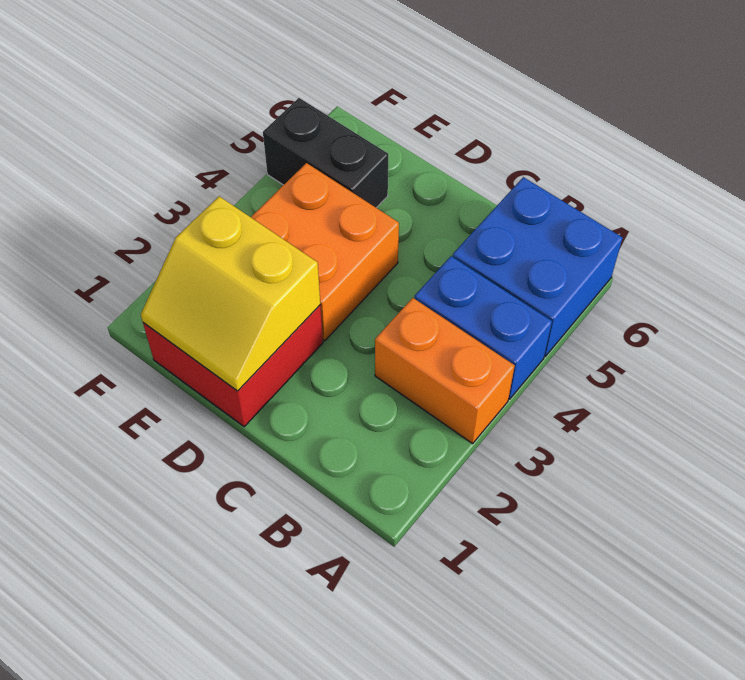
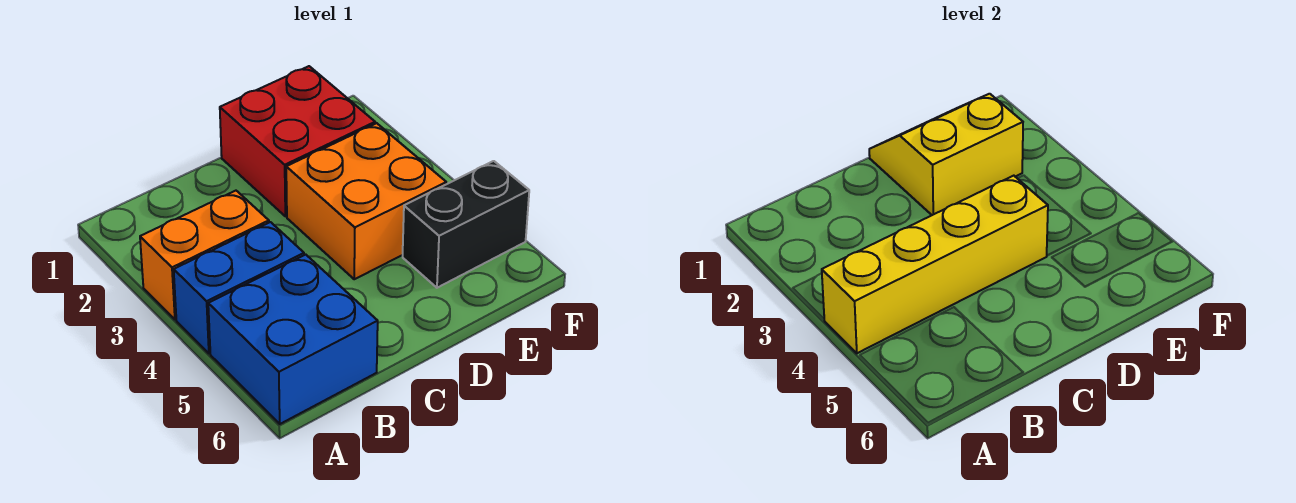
none -> yellow 1x4 brick [822,176,1048,353]

